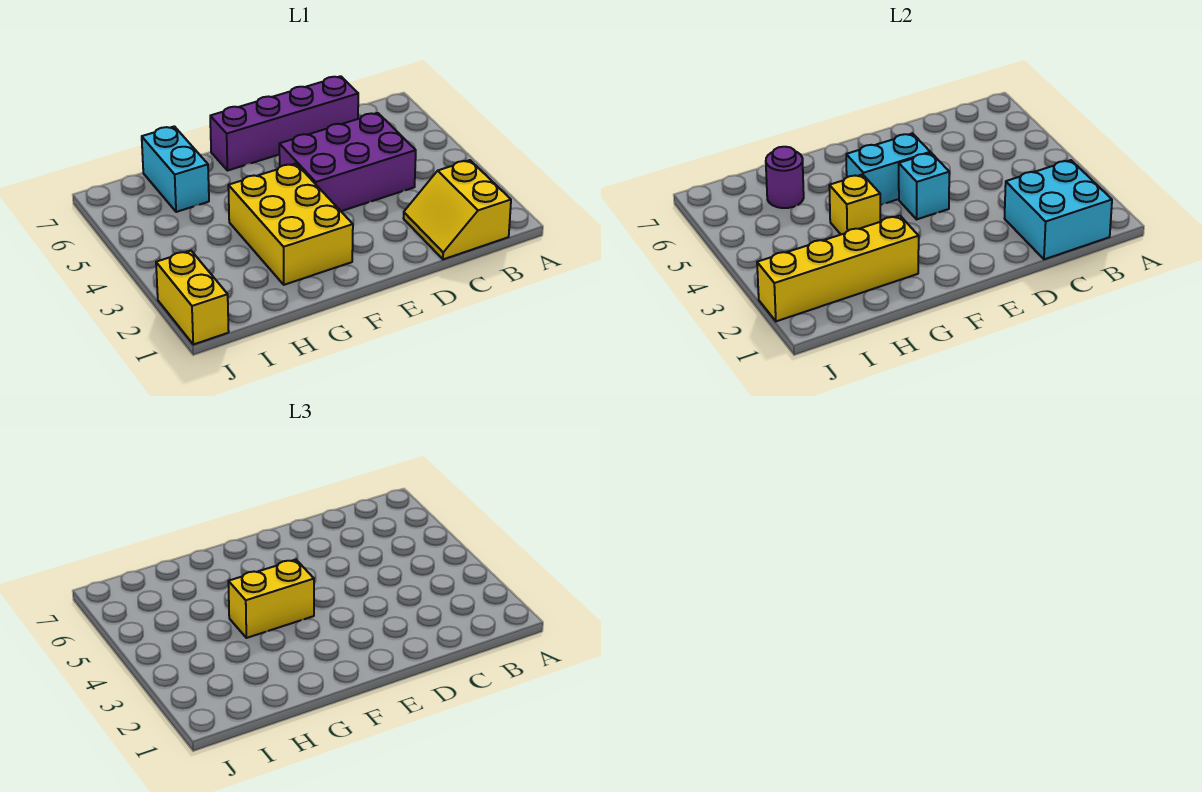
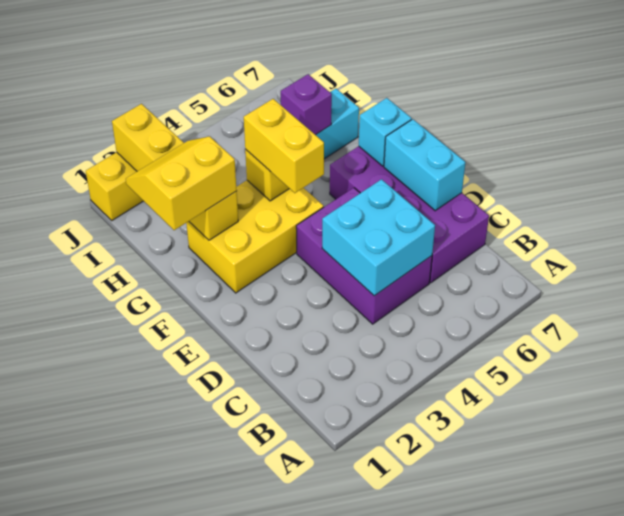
yellow 2x2 slope [403,160,511,259] -> yellow 2x2 slope moved to [126,136,237,230]
cyan 2x2 brick [1004,160,1112,259] -> cyan 2x2 brick moved to [322,179,435,296]
purple 1x4 brick [210,76,358,171] -> purple 2x4 brick [330,146,489,283]
cyan 1x1 brick [899,153,949,219] -> cyan 1x1 brick moved to [359,98,412,166]
cyan 1x2 brick [846,134,930,205] -> cyan 1x2 brick moved to [384,119,466,211]
purple 1x1 round brick [766,147,804,208] -> purple 1x1 brick [281,74,332,135]

